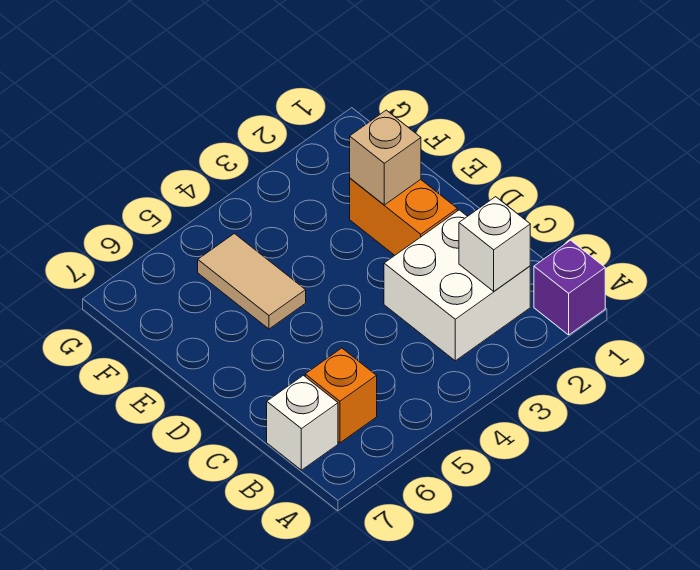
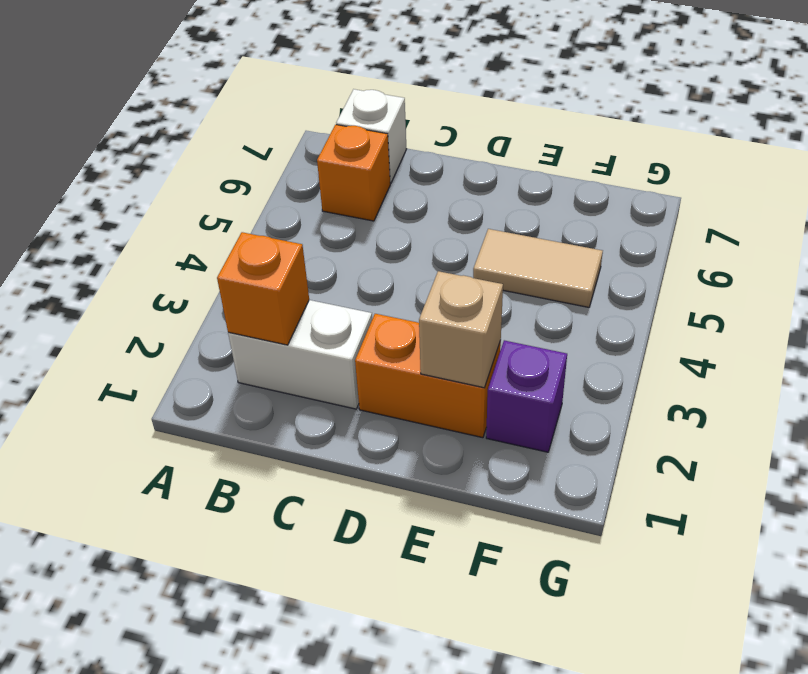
purple 1x1 brick [534,240,605,335] -> purple 1x1 brick moved to [486,340,567,452]
white 2x2 brick [384,210,530,361] -> white 1x2 brick [228,300,372,409]
white 1x1 brick [459,197,530,291] -> orange 1x1 brick [217,232,309,345]

